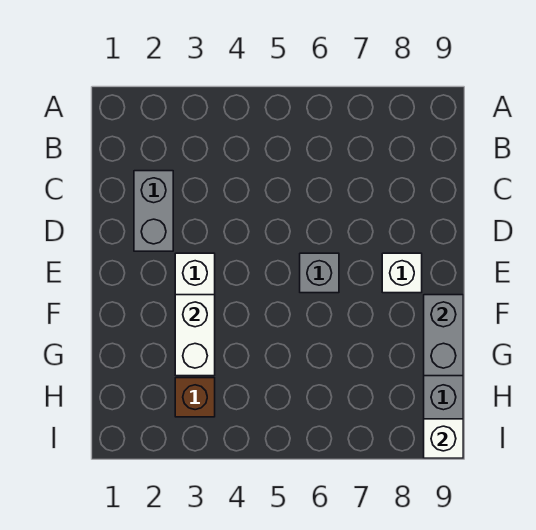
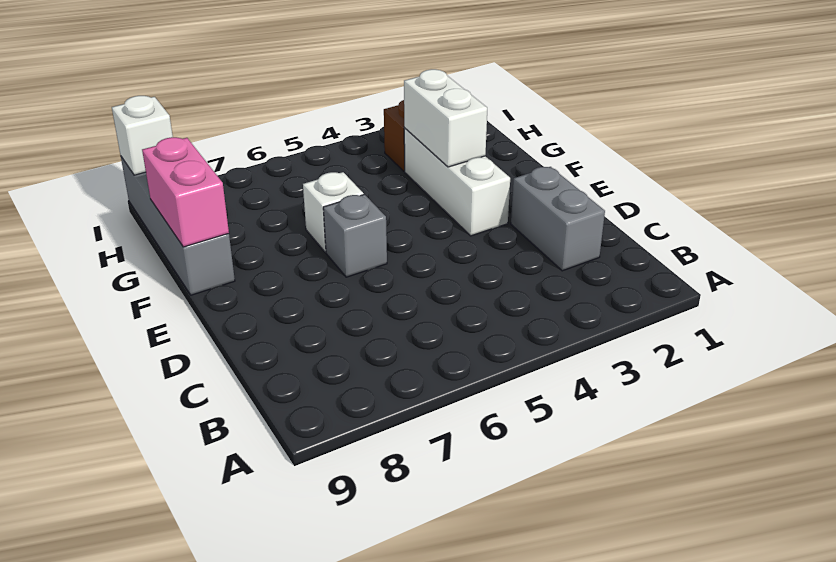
white 1x1 brick [382,253,422,293] -> white 1x1 brick moved to [303,172,364,252]
grey 1x2 brick [424,295,463,376] -> pink 1x2 brick [142,137,229,247]

